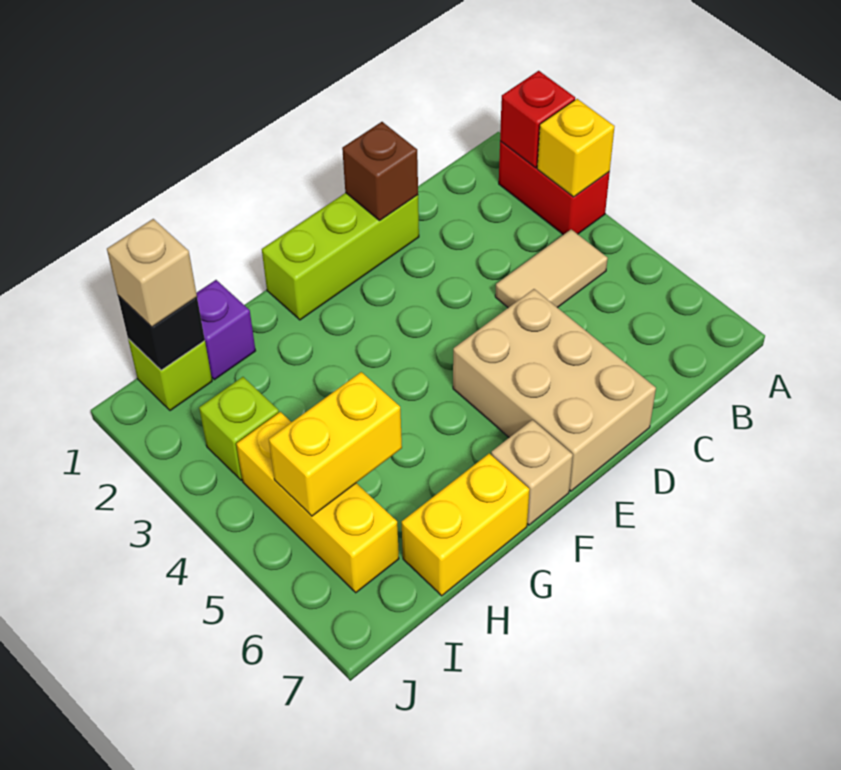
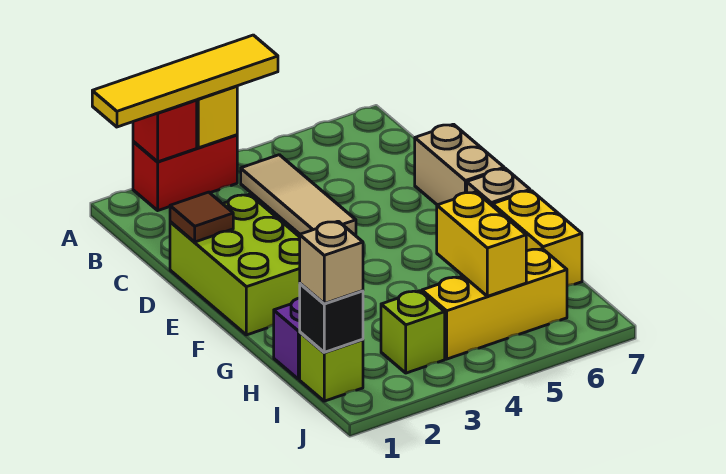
none -> yellow 1x4 tile [92,35,278,127]
tan 1x2 tile [495,229,608,308] -> tan 1x3 tile [241,155,356,236]
lime 1x3 brick [262,193,419,320] -> lime 2x3 brick [170,194,300,335]
brown 1x1 brick [342,122,418,221] -> brown 1x1 tile [170,192,233,242]
tan 2x3 brick [453,289,656,491] -> tan 1x2 brick [415,124,504,205]

